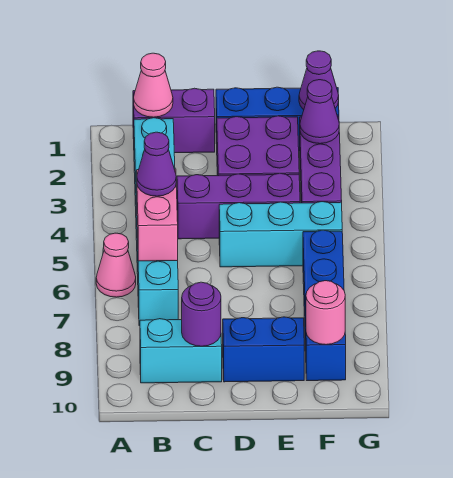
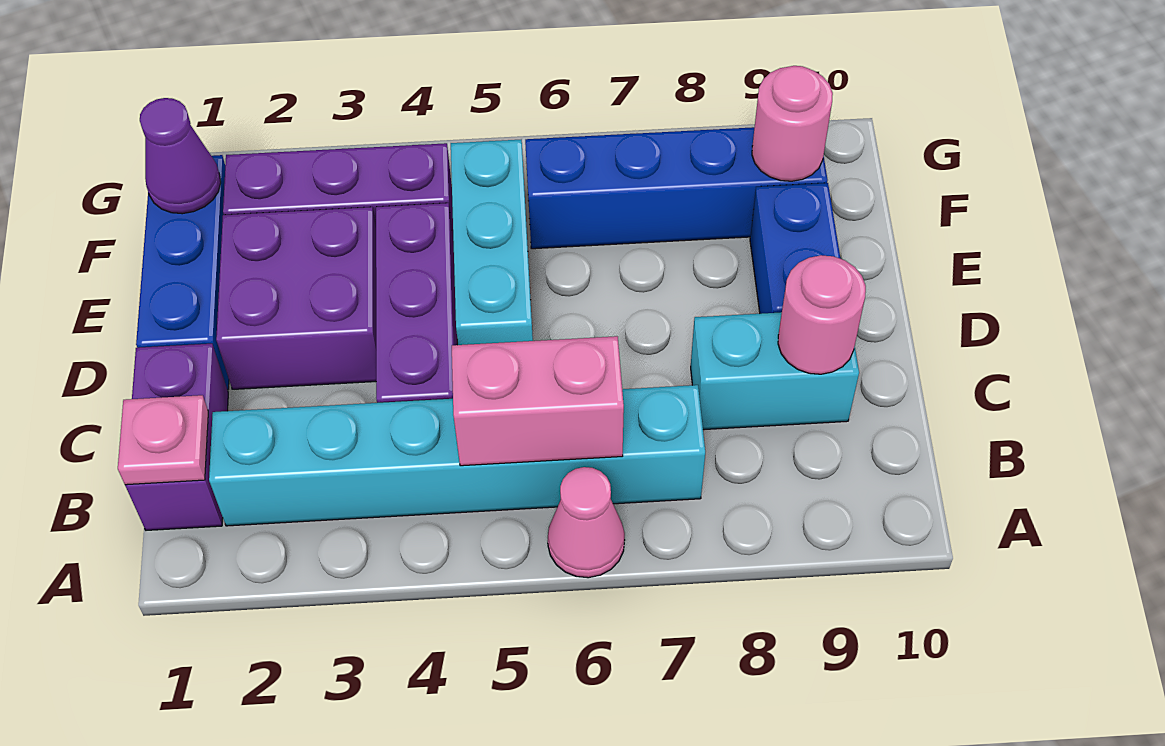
pink 1x1 cone [134,53,173,117] -> pink 1x1 plate [118,395,208,485]
purple 1x1 cone [137,132,176,196] -> none
cyan 1x2 brick [140,319,222,383] -> cyan 1x2 brick turned to [691,312,859,430]
purple 1x1 round brick [182,282,221,346] -> pink 1x1 round brick [778,255,866,374]
purple 1x1 cone [300,80,339,144] -> none

